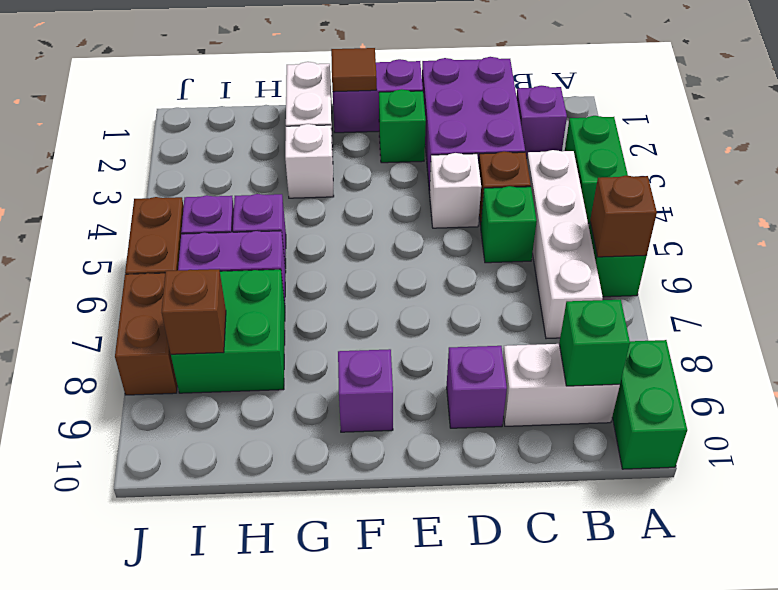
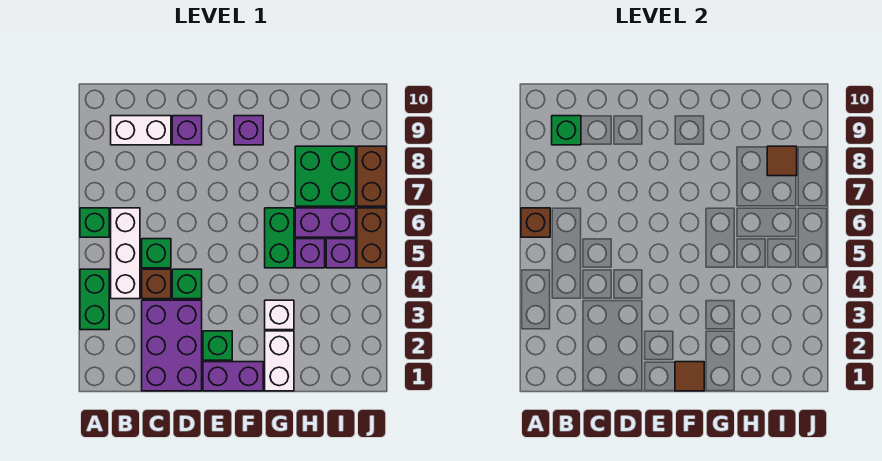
green 1x2 brick [612,340,687,469] -> green 1x2 brick moved to [265,208,294,268]
purple 1x1 brick [516,86,567,158] -> none
white 1x4 brick [527,150,603,339] -> white 1x3 brick [111,208,140,299]
white 1x1 brick [430,153,481,228] -> green 1x1 brick [172,269,202,299]
brown 1x1 brick [162,269,226,354] -> brown 1x1 tile [767,146,797,176]

